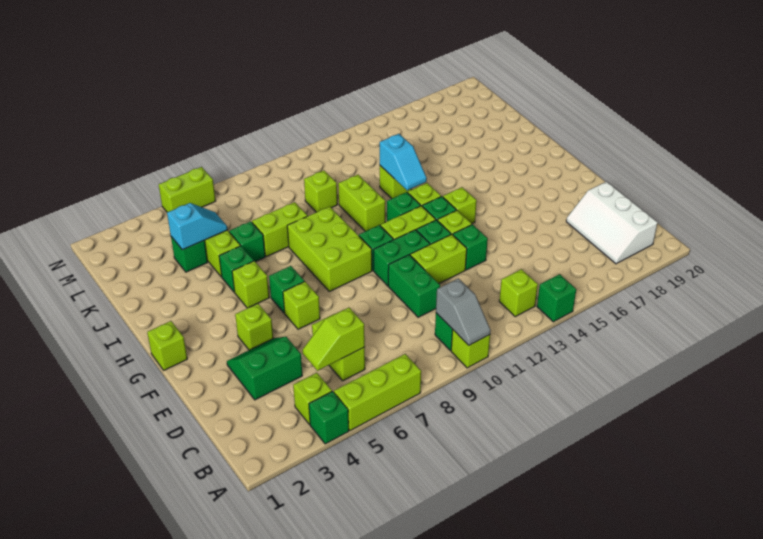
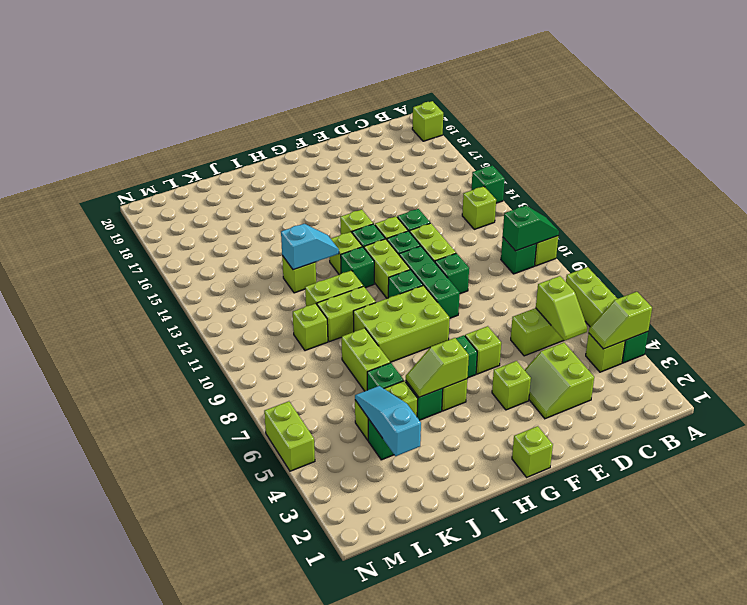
none -> lime 1x2 slope [589,292,652,349]
grey 1x2 slope [436,278,491,345] -> green 1x2 slope [503,206,559,251]
none -> lime 1x1 brick [412,101,443,141]
white 2x3 slope [566,182,658,264] -> none
green 2x2 slope [227,337,302,400] -> lime 2x2 slope [525,343,594,419]
green 1x2 brick [388,255,440,317] -> green 1x1 brick [435,253,469,294]
green 1x2 brick [374,230,430,286] -> green 1x3 brick [399,246,460,318]
none -> lime 1x2 slope [406,338,469,397]
none -> lime 1x2 brick [317,286,376,342]
cyan 1x2 slope [167,203,227,250] -> cyan 1x3 slope [355,386,421,456]

